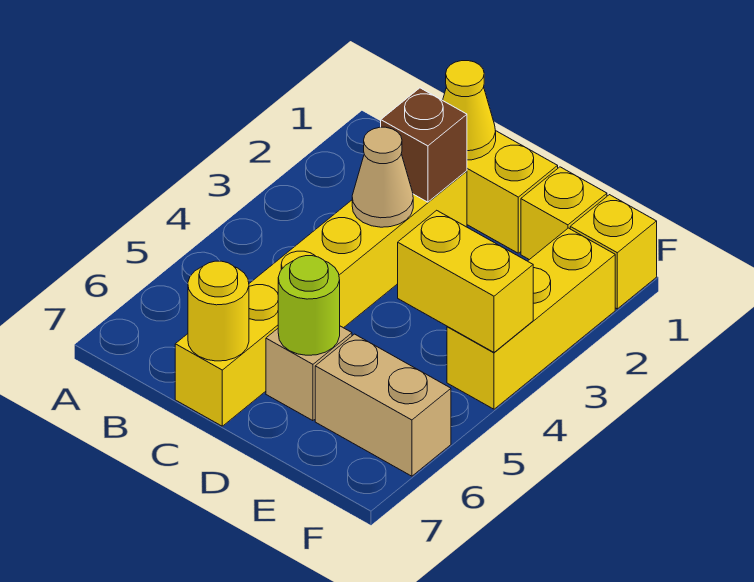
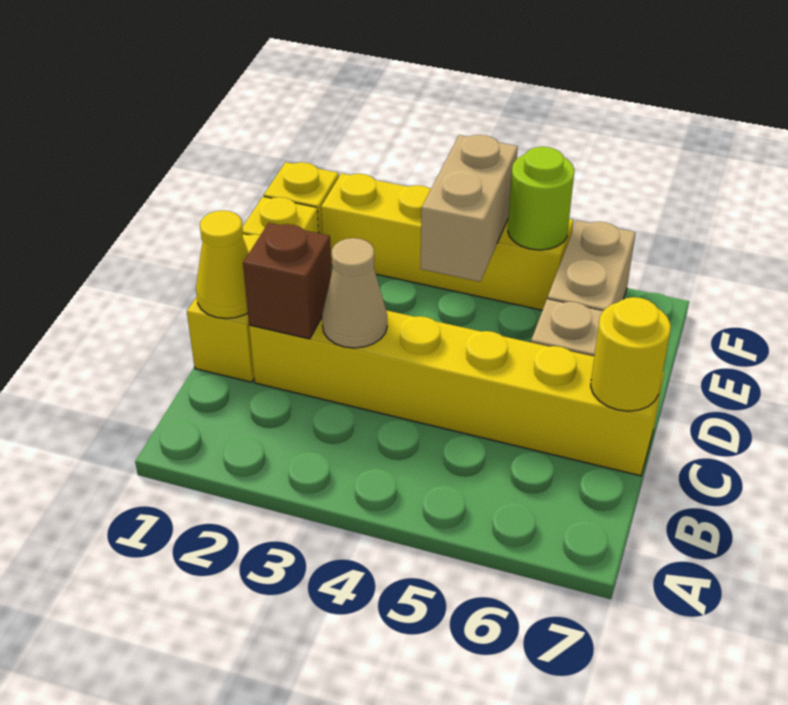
lime 1x1 round brick [278,256,340,355] -> lime 1x1 round brick moved to [508,147,575,250]
yellow 1x2 brick [398,210,533,352] -> tan 1x2 brick [420,135,518,282]
yellow 1x3 brick [447,228,615,409] -> yellow 1x4 brick [321,173,574,310]

